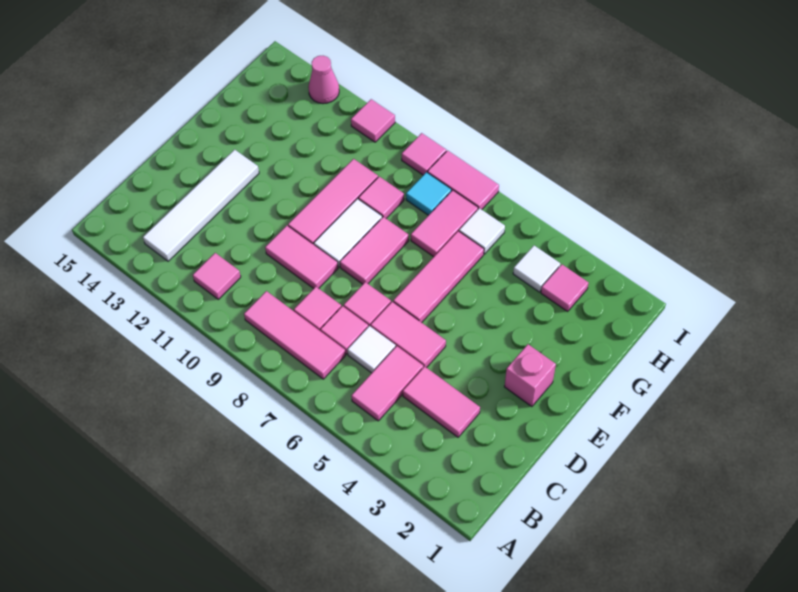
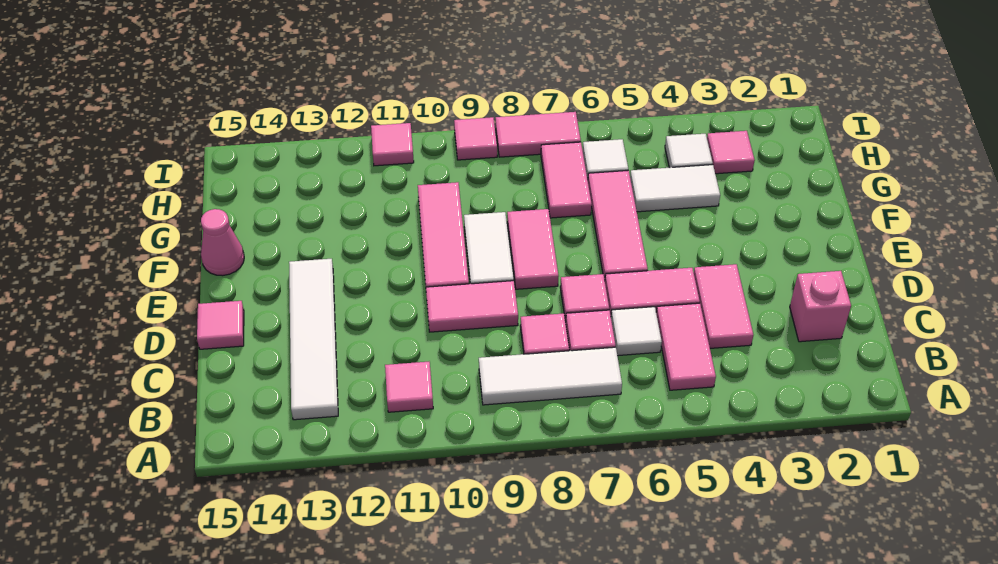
pink 1x3 tile [244,291,346,379] -> white 1x3 tile [479,347,622,405]
pink 1x2 tile [403,366,480,437] -> pink 1x2 tile turned to [694,264,753,348]
pink 1x1 brick [505,344,556,407] -> pink 1x1 brick moved to [790,271,851,342]
none -> white 1x2 tile [630,165,720,212]
pink 1x1 tile [358,177,404,218] -> pink 1x1 tile moved to [197,301,244,349]
cyan 1x1 tile [406,172,451,215] -> none
pink 1x1 cone [308,56,339,104] -> pink 1x1 cone moved to [201,209,244,276]

